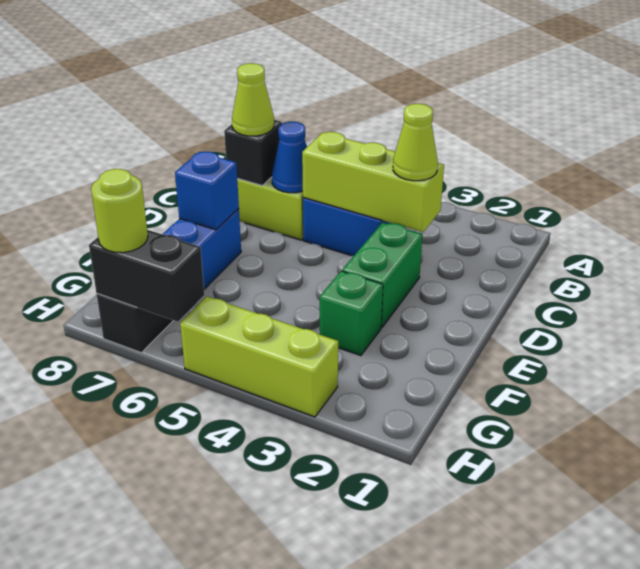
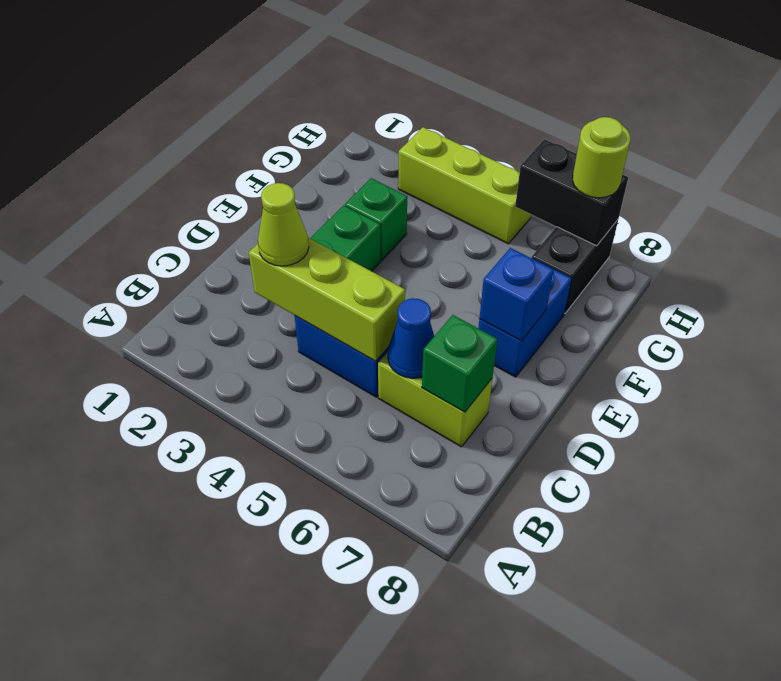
black 1x1 brick [224,120,282,186] -> green 1x1 brick [422,315,497,412]
lime 1x1 cone [232,63,274,136] -> none

